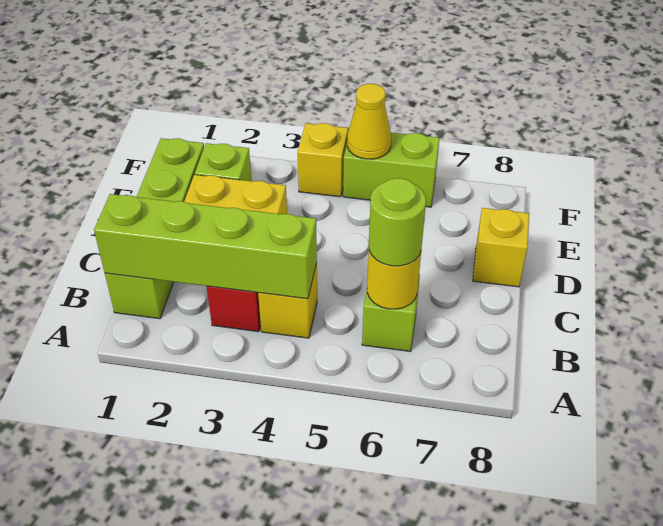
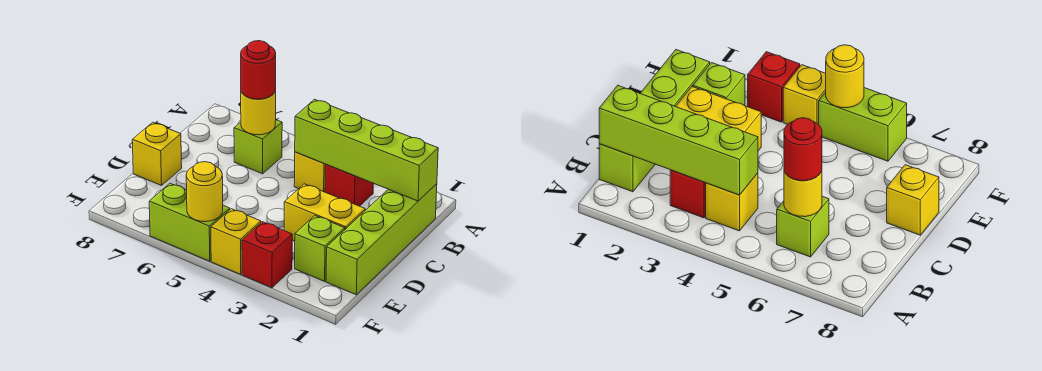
lime 1x1 round brick [369,178,426,266] -> red 1x1 round brick [241,41,276,99]
none -> red 1x1 brick [242,222,292,288]
yellow 1x1 cone [347,84,391,159] -> yellow 1x1 round brick [186,162,223,222]

